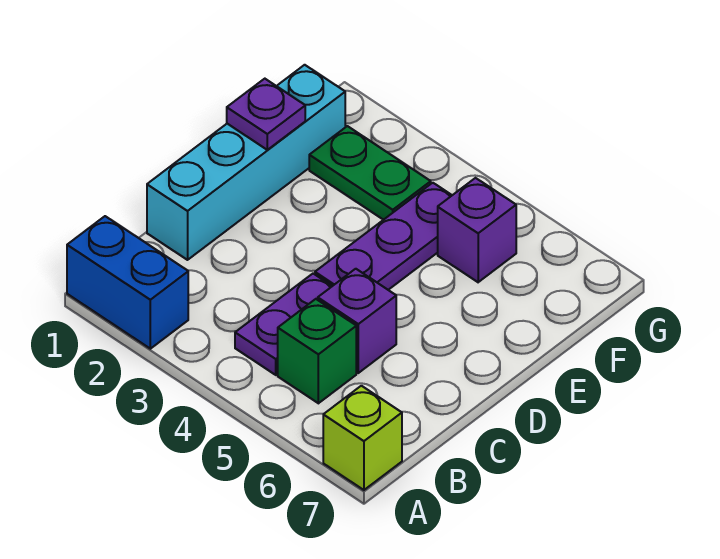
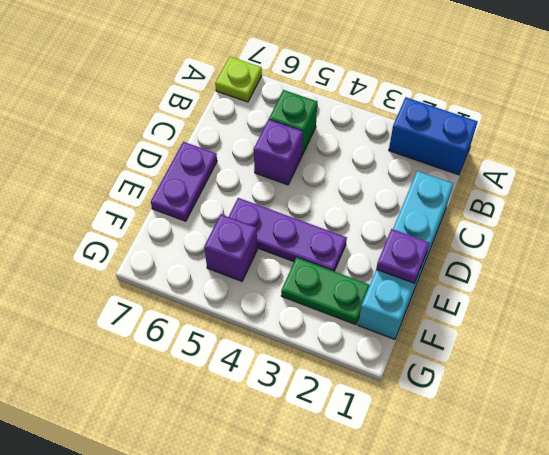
lime 1x1 brick [323,386,402,490] -> lime 1x1 plate [215,57,262,102]
purple 1x2 plate [235,274,332,375] -> purple 1x2 plate moved to [151,142,217,221]
purple 1x3 plate [315,183,452,290] -> purple 1x3 plate turned to [229,198,347,271]

